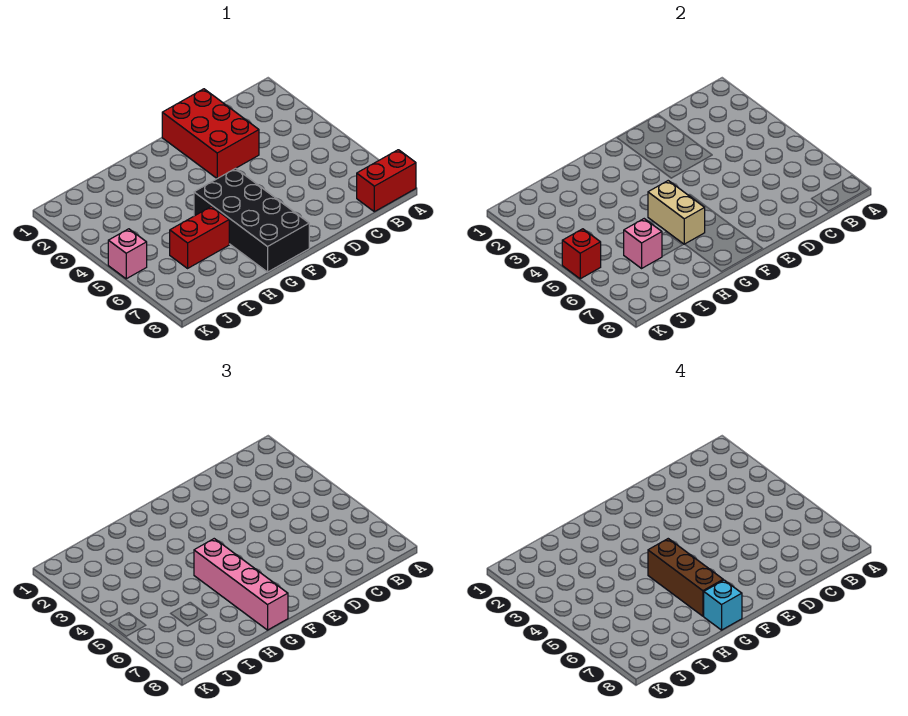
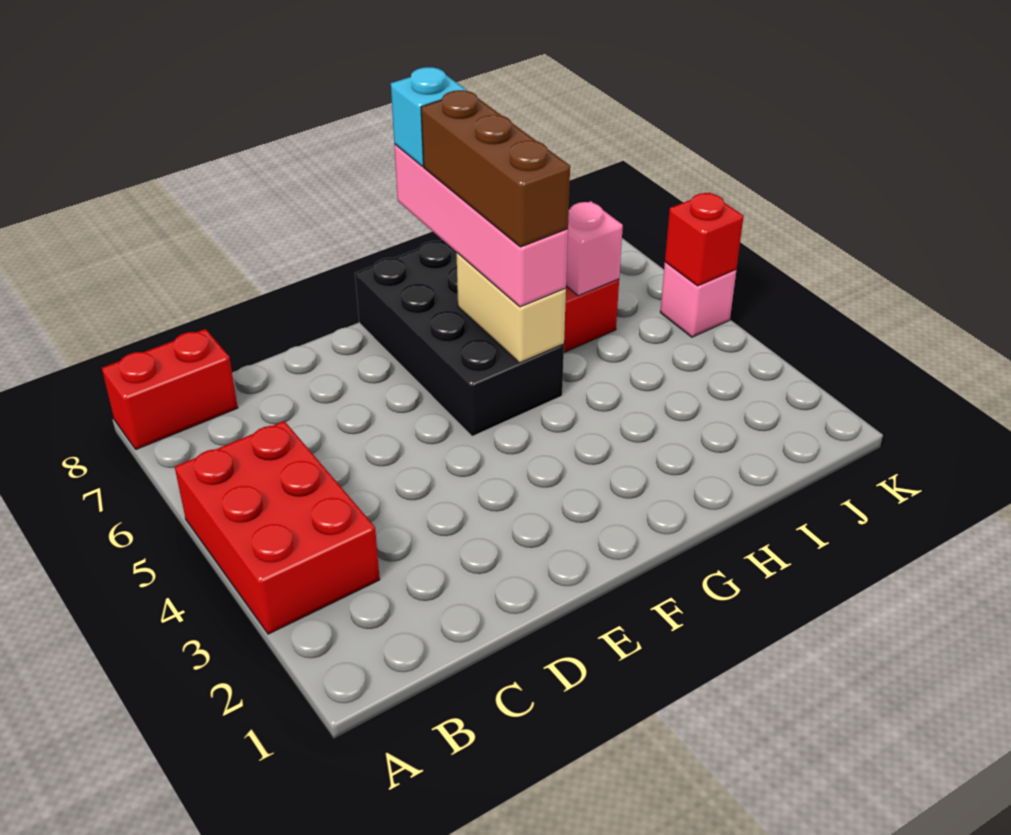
red 2x3 brick [162,89,259,178] -> red 2x3 brick moved to [175,421,380,634]

